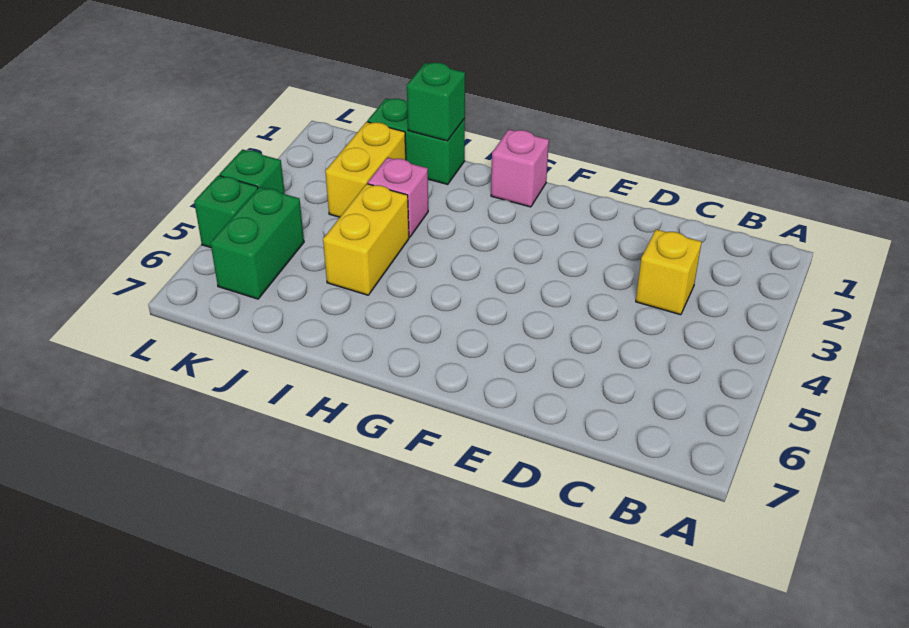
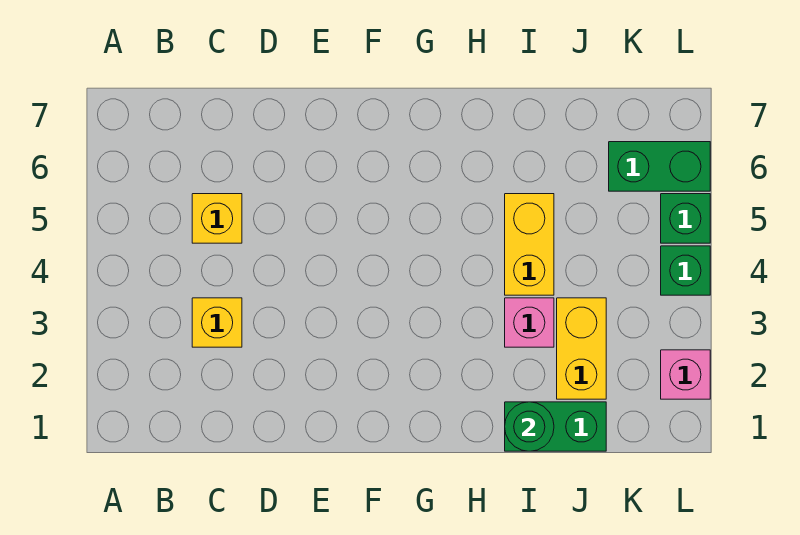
none -> yellow 1x1 brick [192,194,242,243]
pink 1x1 brick [491,129,549,207] -> pink 1x1 brick moved to [661,350,710,399]
green 1x1 brick [407,63,465,141] -> green 1x1 round brick [505,402,554,451]
green 1x2 brick [211,187,304,299] -> green 1x2 brick turned to [609,142,710,191]

